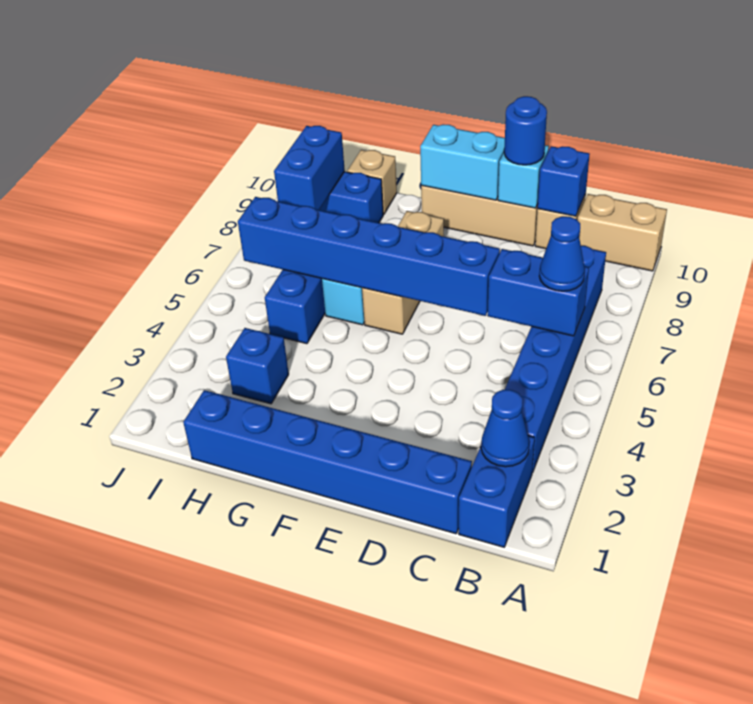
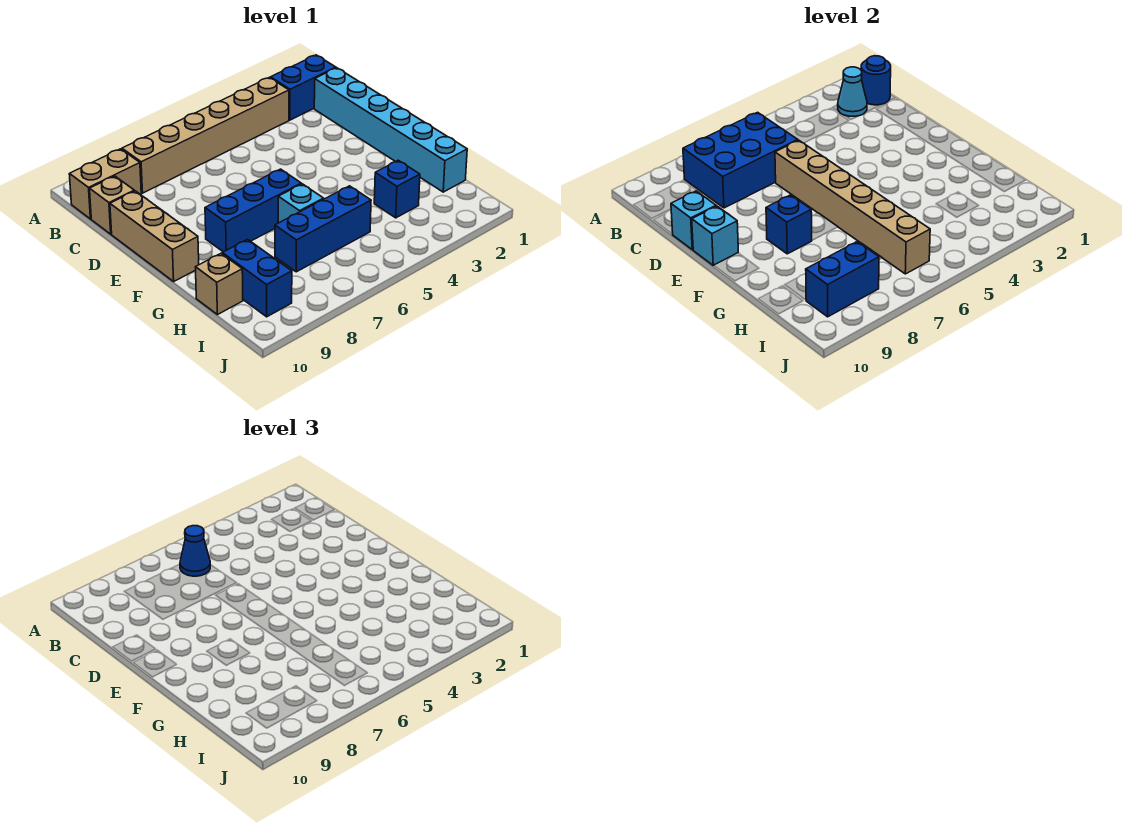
tan 1x2 brick [578,194,667,271] -> tan 1x2 brick turned to [69,149,141,219]
blue 1x1 cone [481,390,529,467] -> cyan 1x1 cone [838,67,867,116]
blue 1x6 brick [505,246,606,473] -> tan 1x6 brick [122,77,289,193]
blue 1x2 brick [488,249,589,336] -> blue 2x3 brick [683,112,798,208]
blue 1x6 brick [183,390,472,534] -> cyan 1x6 brick [314,68,467,192]
blue 1x1 brick [538,146,590,216] -> blue 1x1 brick moved to [766,195,812,254]
blue 1x6 brick [238,197,500,316] -> tan 1x6 brick [775,140,930,274]
blue 1x1 round brick [504,96,547,165] -> blue 1x1 round brick moved to [861,56,891,105]
cyan 1x2 brick [420,124,505,200] -> cyan 1x1 brick [692,206,738,266]
tan 1x3 brick [362,211,444,334] -> blue 1x3 brick [205,169,301,252]

